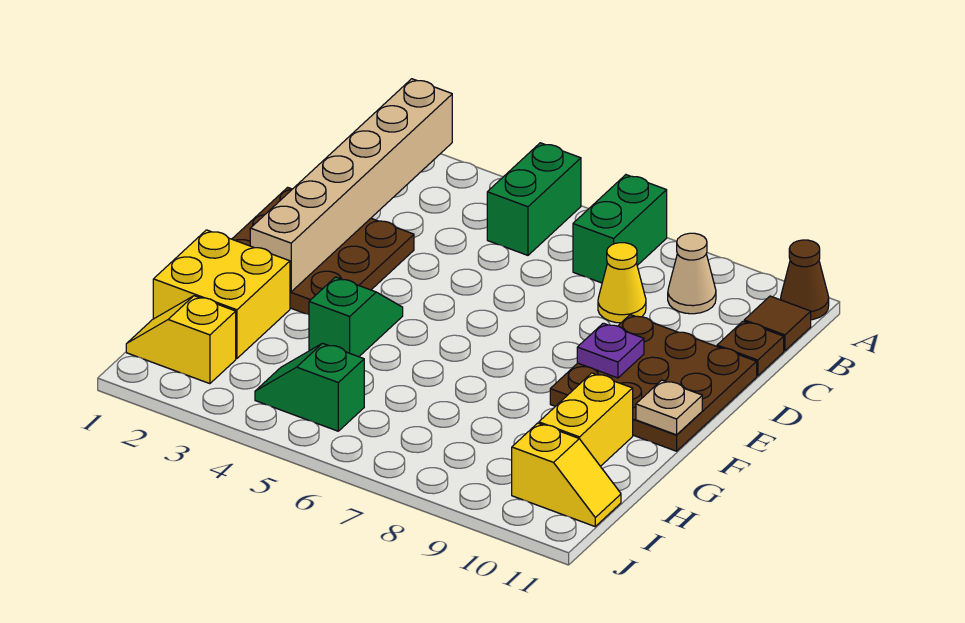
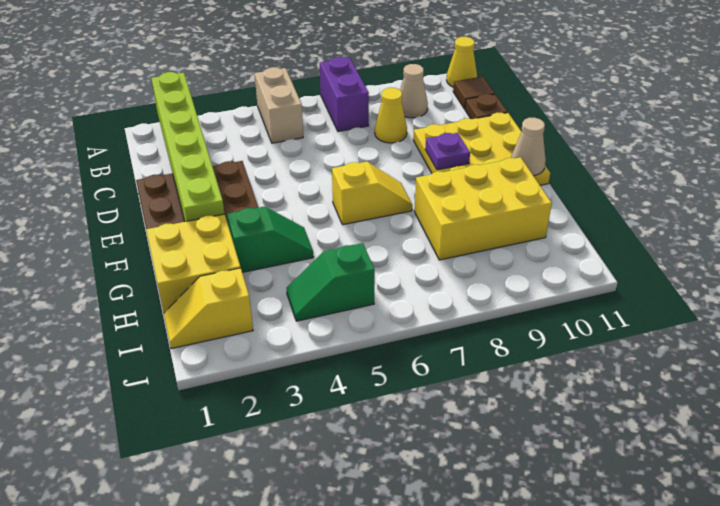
tan 1x6 brick [250,79,452,292] -> lime 1x6 brick [151,72,224,222]
green 1x2 brick [487,143,581,255] -> tan 1x2 brick [255,67,303,143]
green 1x2 brick [573,175,667,283] -> purple 1x2 brick [320,57,369,131]
brown 1x1 cone [781,240,829,320] -> yellow 1x1 cone [447,37,477,87]
brown 3x3 plate [550,315,757,451] -> yellow 3x3 plate [413,113,550,185]
green 1x2 slope [309,277,403,357] -> green 1x2 slope turned to [227,206,314,272]
tan 1x1 plate [636,380,702,435] -> tan 1x1 cone [511,118,546,176]
yellow 1x2 brick [539,373,633,466] -> yellow 2x3 brick [414,157,552,260]
yellow 1x2 slope [512,423,621,526] -> yellow 1x2 slope moved to [332,162,412,225]

